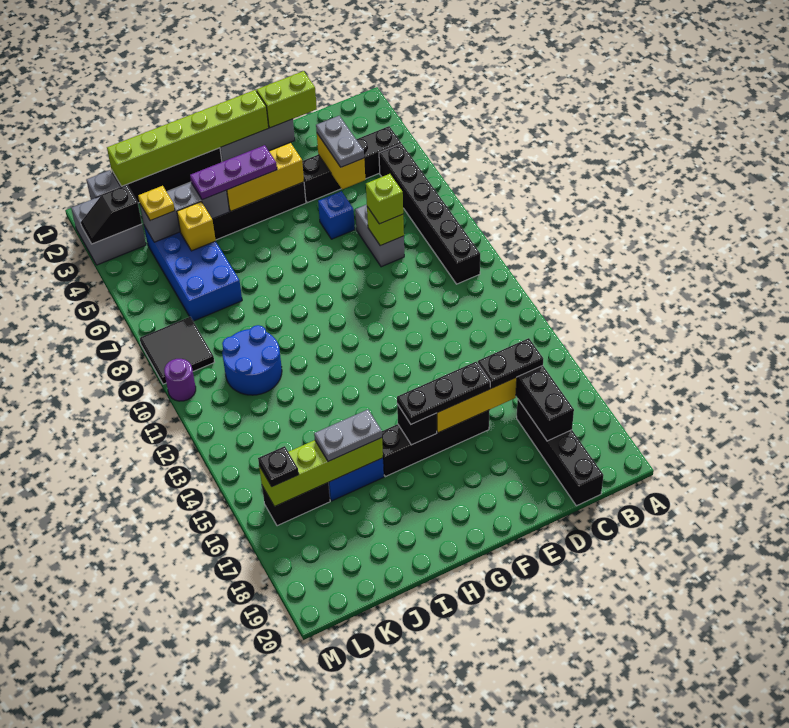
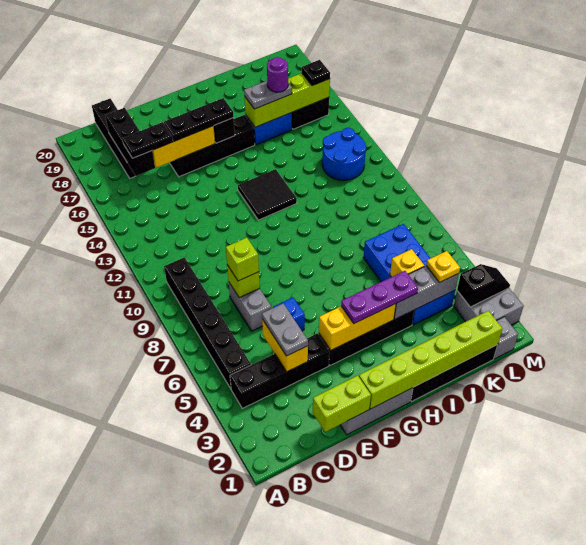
blue 2x2 round brick [222,325,282,395] -> blue 2x2 round brick moved to [322,128,366,180]
black 2x2 tile [140,317,214,384] -> black 2x2 tile moved to [238,169,297,220]
purple 1x1 round brick [164,359,196,401] -> purple 1x1 round brick moved to [267,57,288,92]

